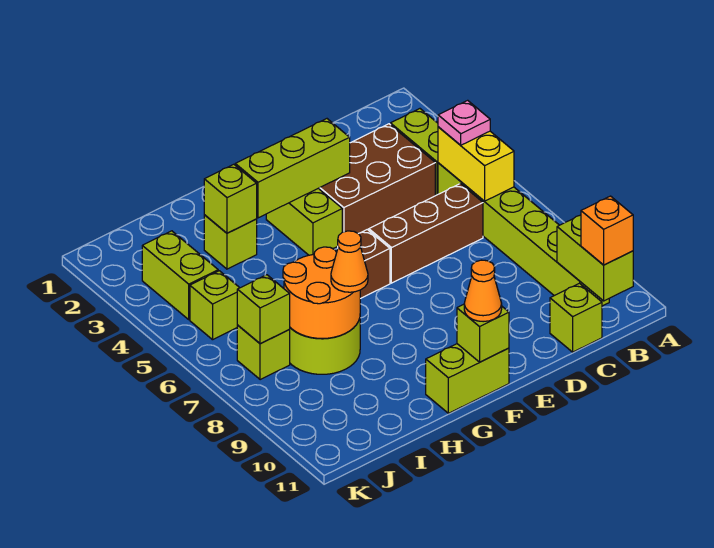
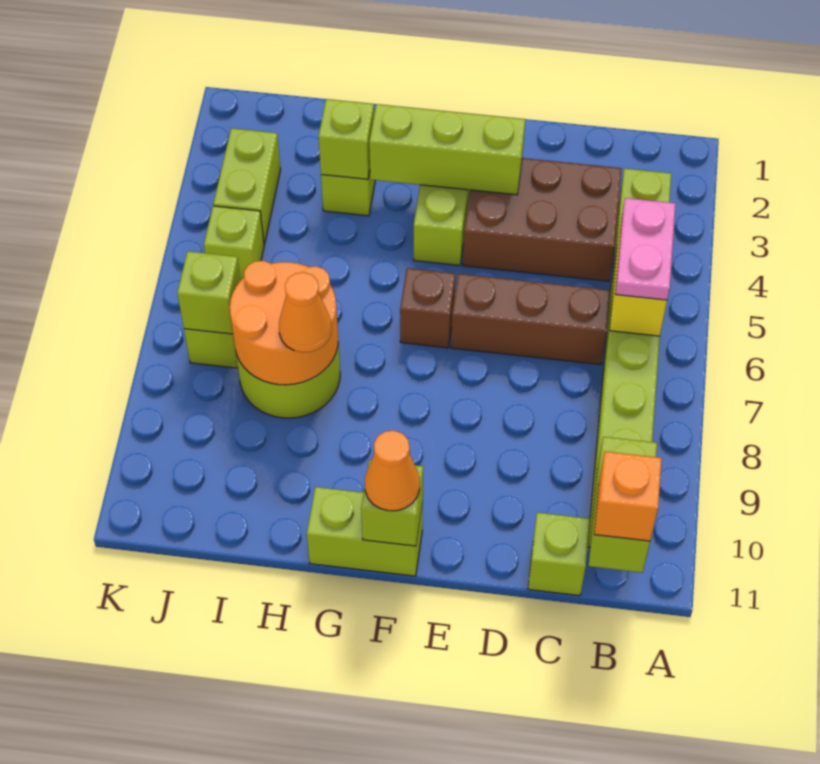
pink 1x1 plate [438,100,490,145] -> pink 1x2 plate [615,198,676,300]

